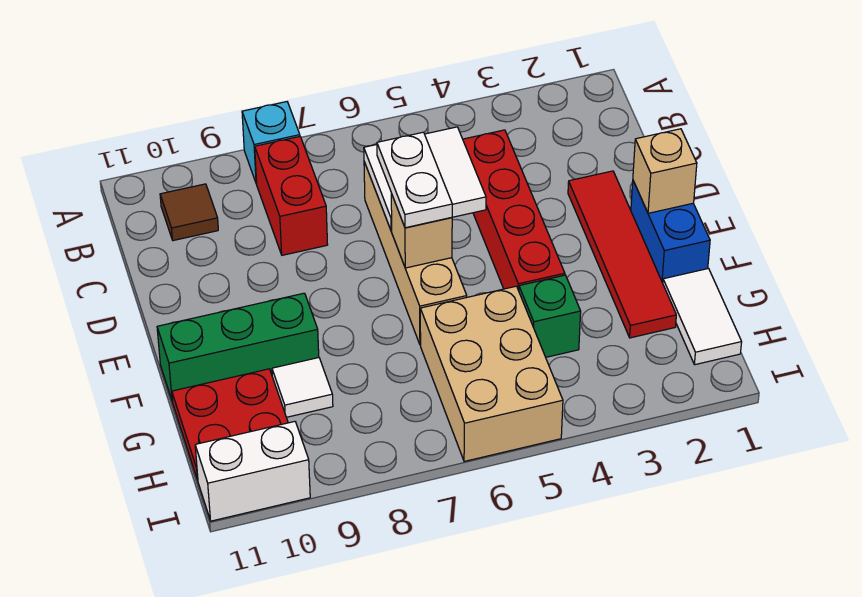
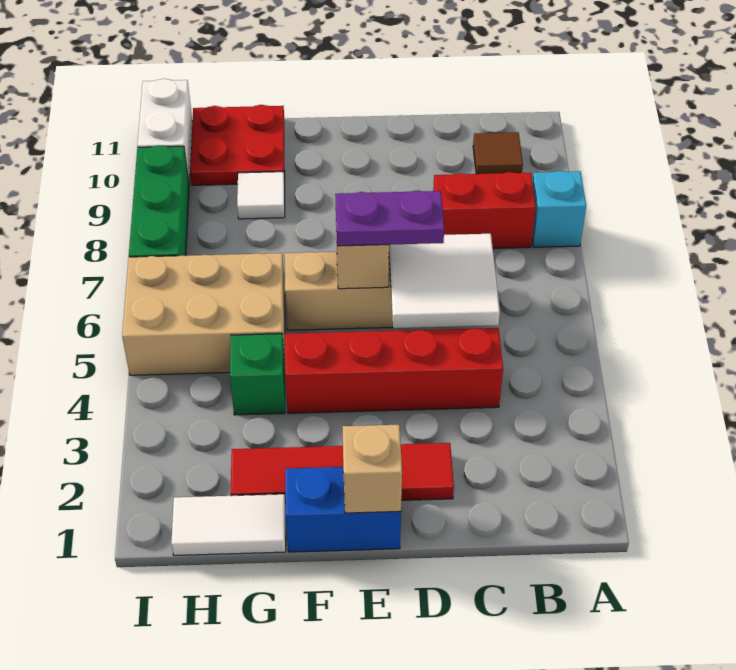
white 1x2 plate [377,132,452,228] -> purple 1x2 plate [335,190,444,246]
green 1x3 brick [157,293,319,401] -> green 1x3 brick moved to [129,145,189,257]

